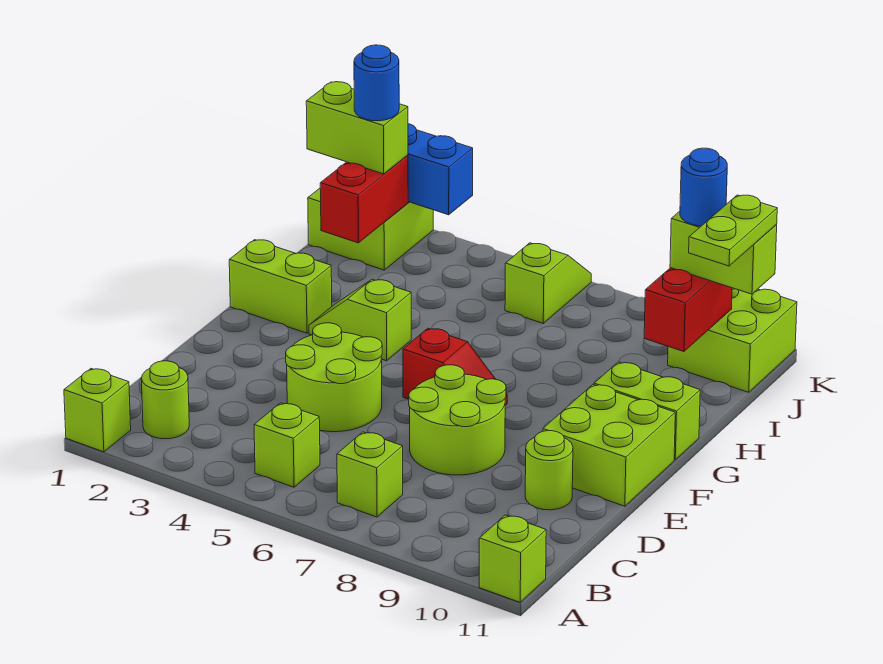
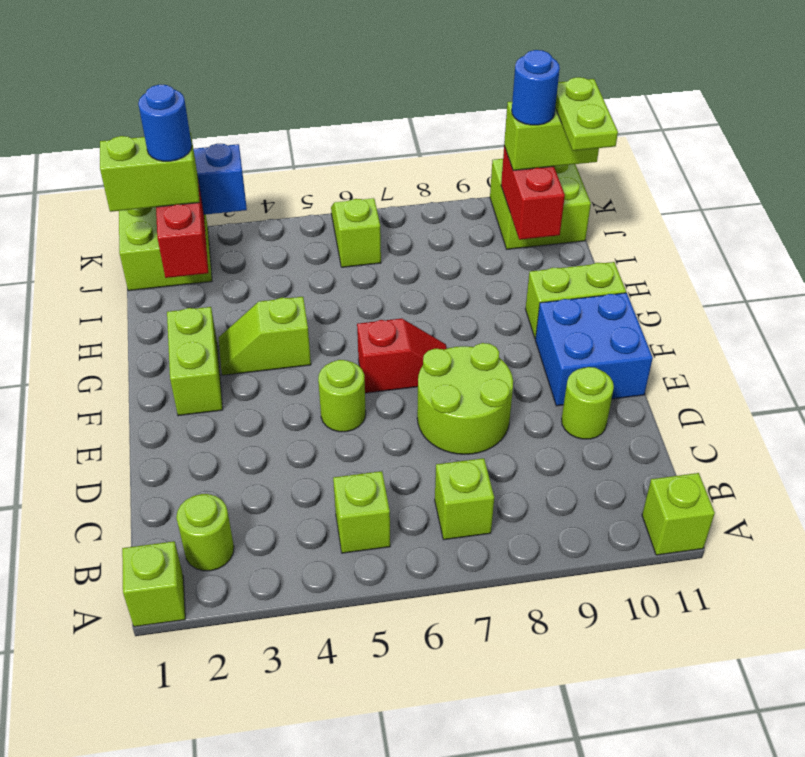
lime 2x2 round brick [286,323,382,432] -> lime 1x1 round brick [318,360,366,432]
lime 2x2 brick [543,384,675,506] -> blue 2x2 brick [535,293,653,406]
lime 1x2 brick [229,240,332,333] -> lime 1x2 brick turned to [167,307,223,416]

